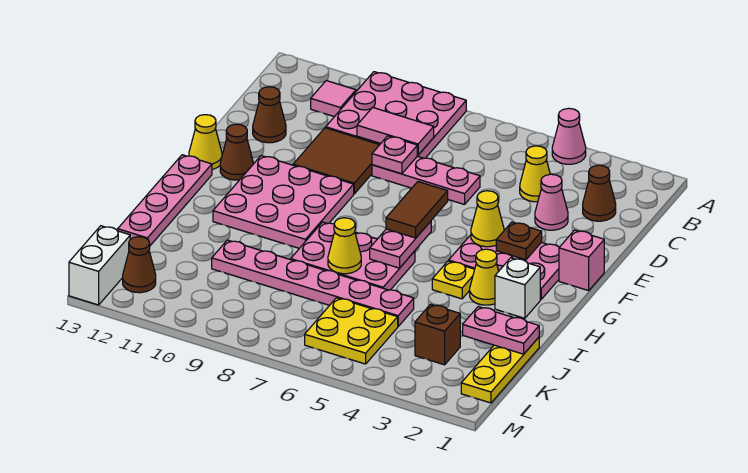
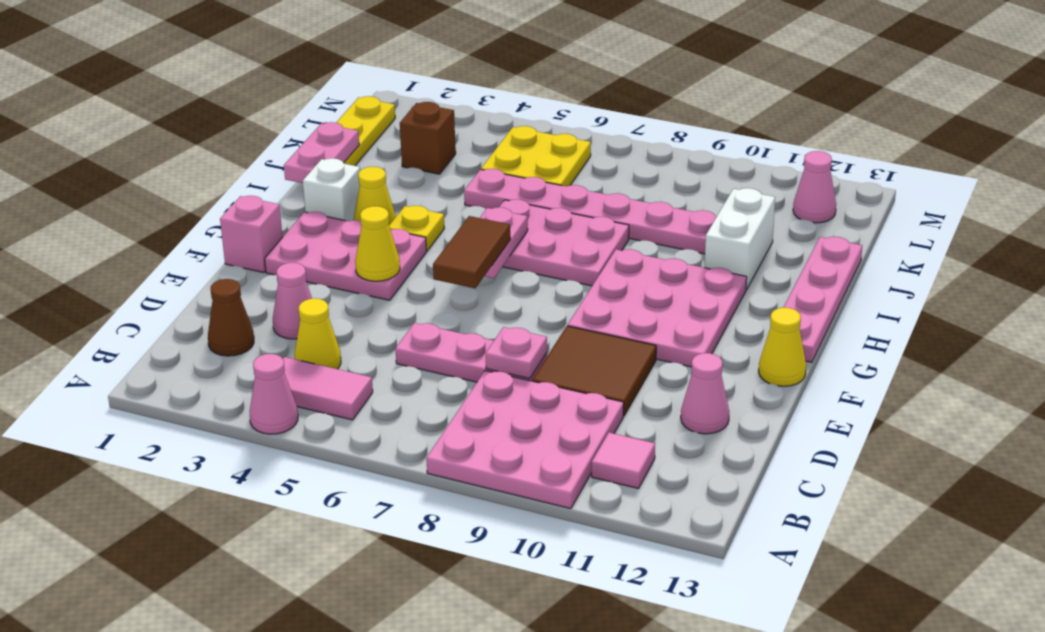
pink 1x2 tile [357,107,434,155] -> pink 1x2 tile moved to [283,357,373,420]
brown 1x1 cone [253,87,286,143] -> pink 1x1 cone [681,353,729,434]
brown 1x1 plate [496,222,542,260] -> none
brown 1x1 cone [220,124,253,180] -> none
yellow 1x1 cone [328,218,361,274] -> none
pink 1x2 plate [463,307,539,354] -> pink 1x2 plate turned to [284,122,359,183]
brown 1x1 cone [123,237,156,293] -> pink 1x1 cone [793,151,836,223]
white 1x2 brick [69,226,130,305] -> white 1x2 brick moved to [705,188,775,290]

